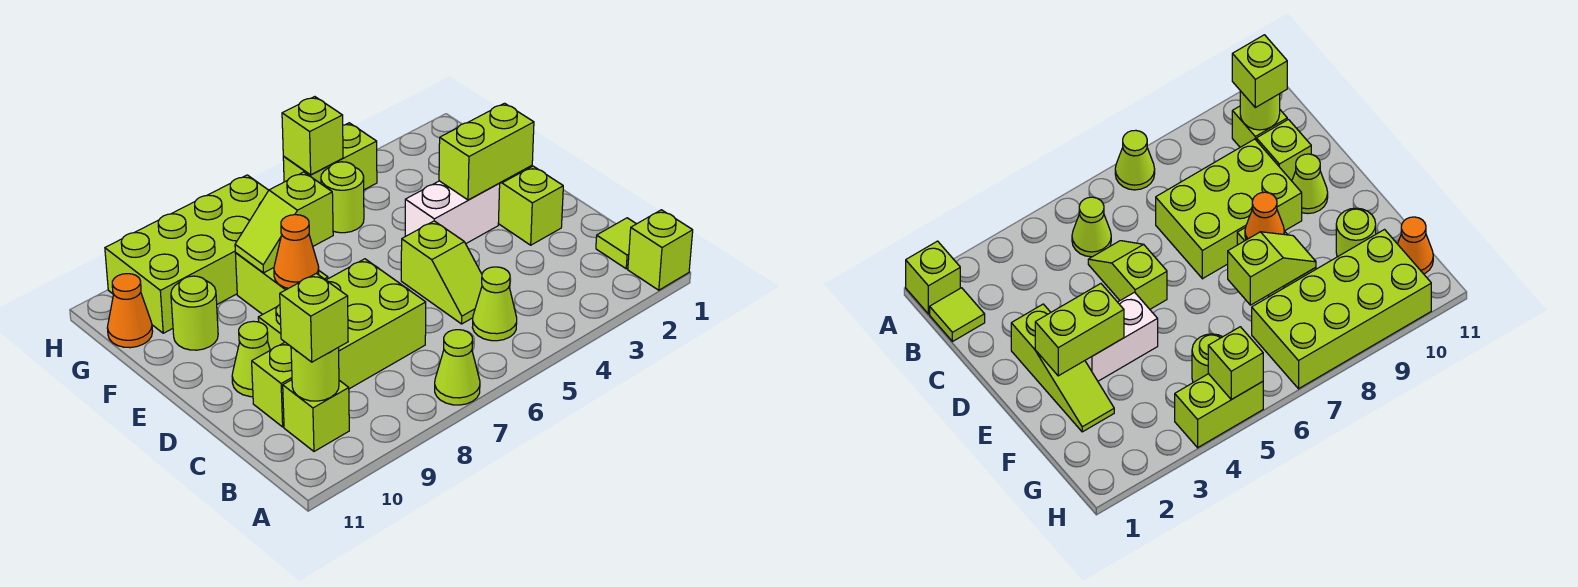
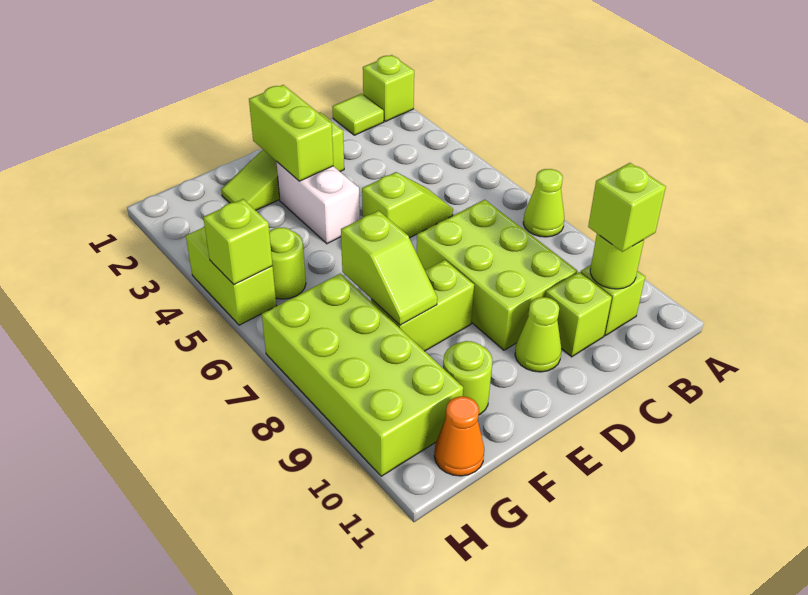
lime 1x1 cone [472,267,517,341] -> none
orange 1x1 cone [274,215,319,288] -> none

